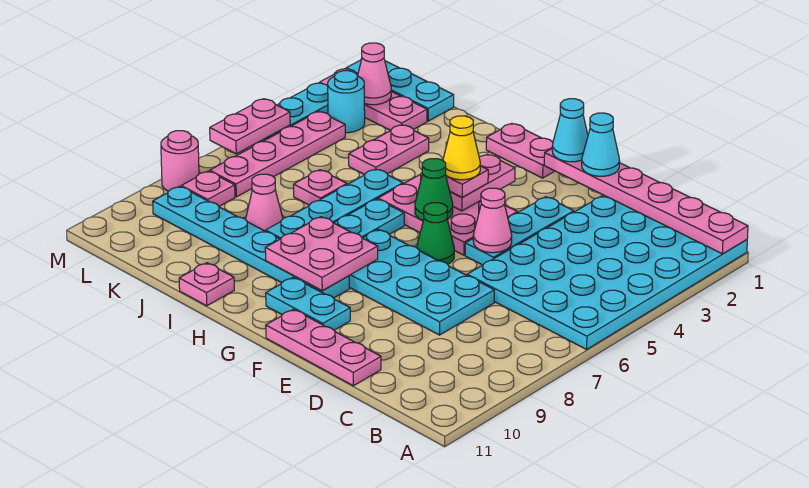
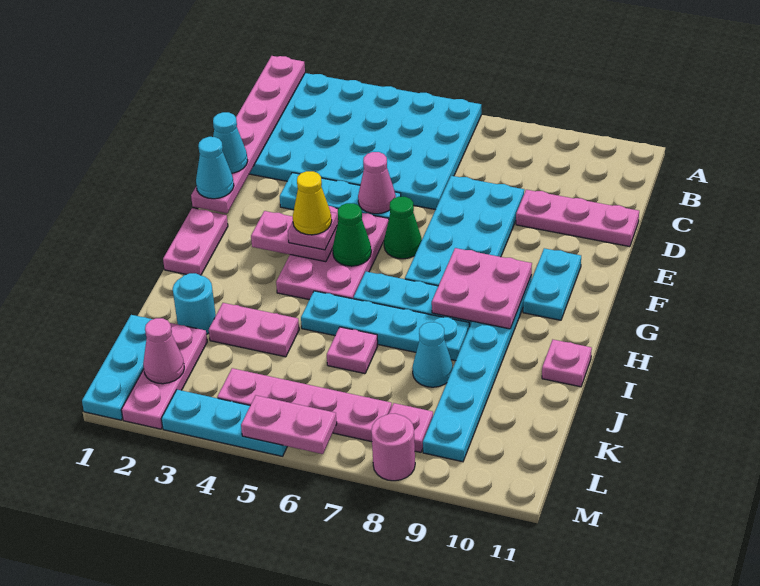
pink 1x3 plate [266,309,381,386] -> pink 1x3 plate turned to [516,190,639,247]
pink 1x1 cone [246,174,283,231] -> cyan 1x1 cone [412,322,453,387]
cyan 1x1 round brick [328,71,365,133] -> cyan 1x1 round brick moved to [173,273,216,334]

